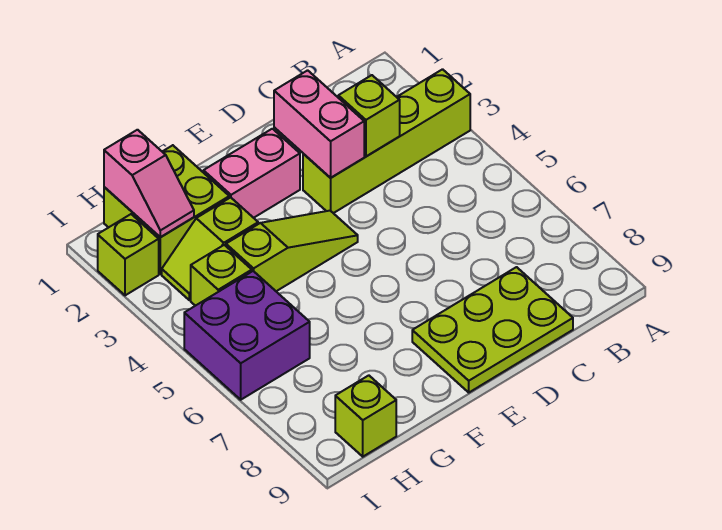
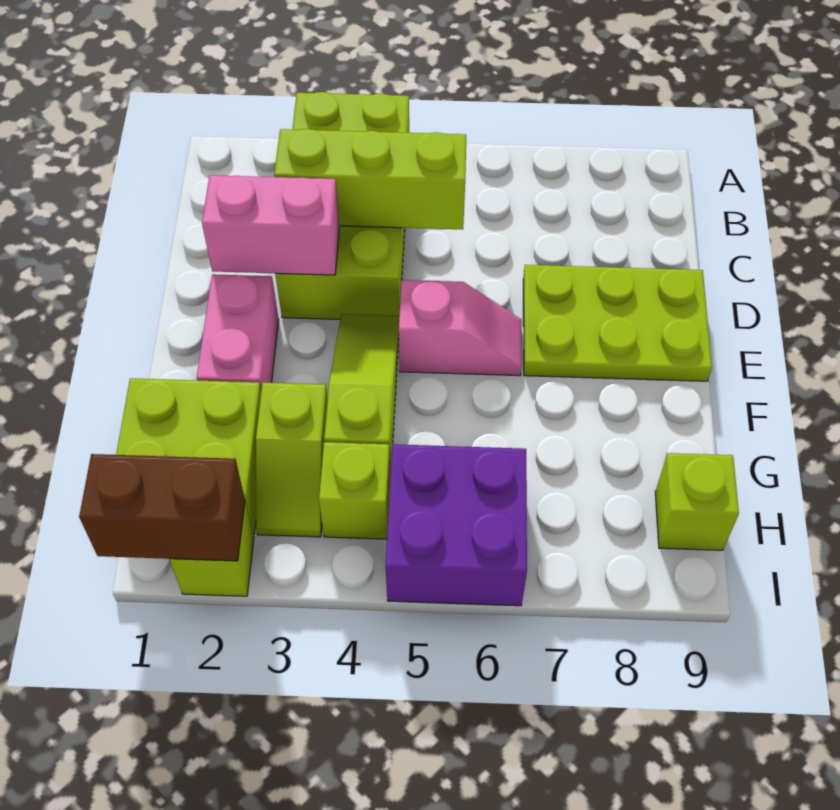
lime 1x4 brick [303,69,470,213] -> lime 2x4 brick [275,92,409,319]
lime 1x1 brick [338,75,400,156] -> lime 1x3 brick [274,129,466,229]
lime 2x3 plate [412,267,573,392] -> lime 2x3 plate turned to [523,265,712,381]
pink 1x2 slope [104,130,194,237] -> pink 1x2 slope moved to [399,280,522,376]
none -> brown 1x2 brick [79,454,245,561]

